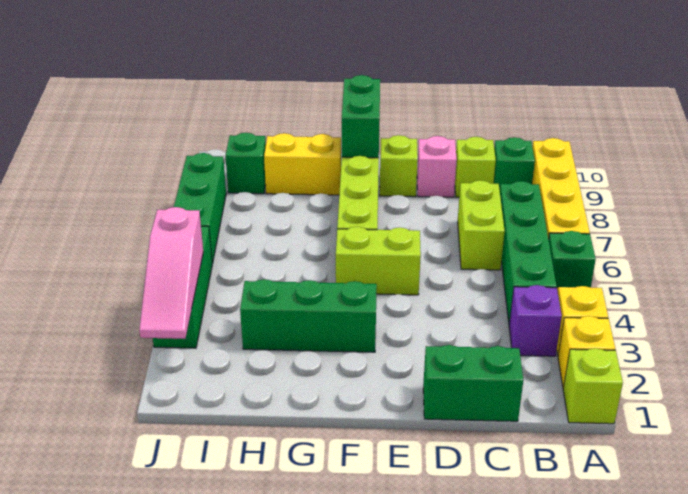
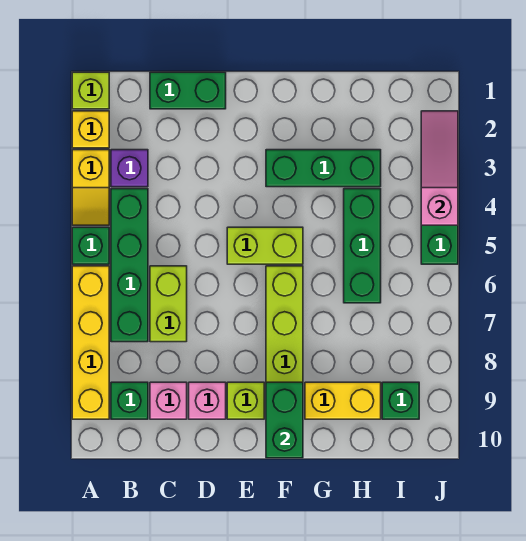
lime 1x1 brick [455,137,496,197] -> pink 1x1 brick [150,382,187,419]
green 1x3 brick [174,153,226,264] -> green 1x3 brick moved to [344,189,381,303]

